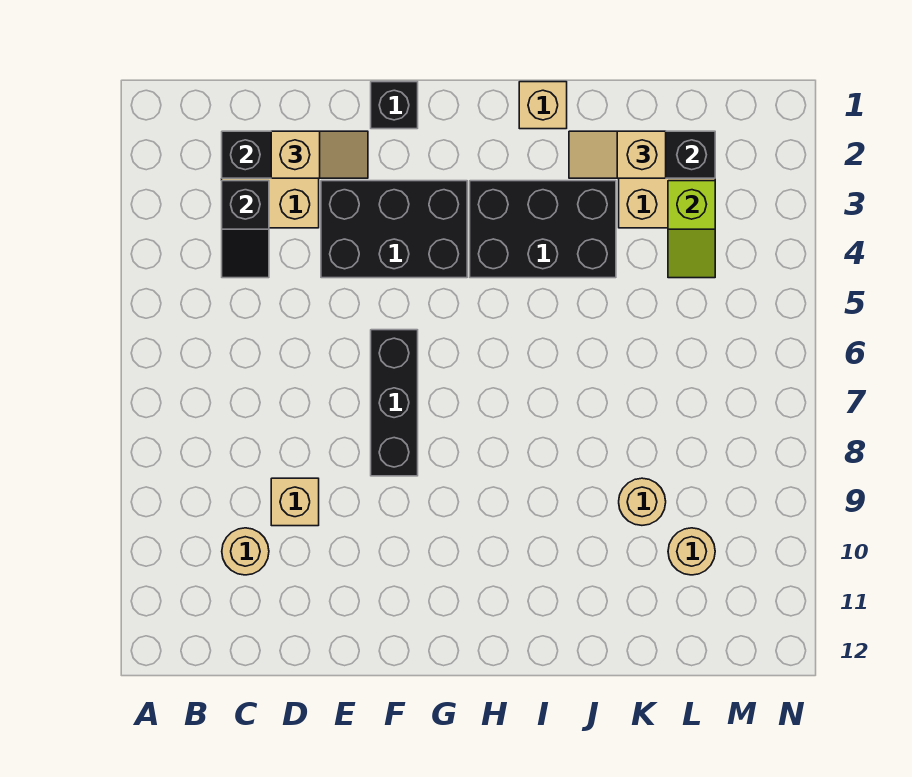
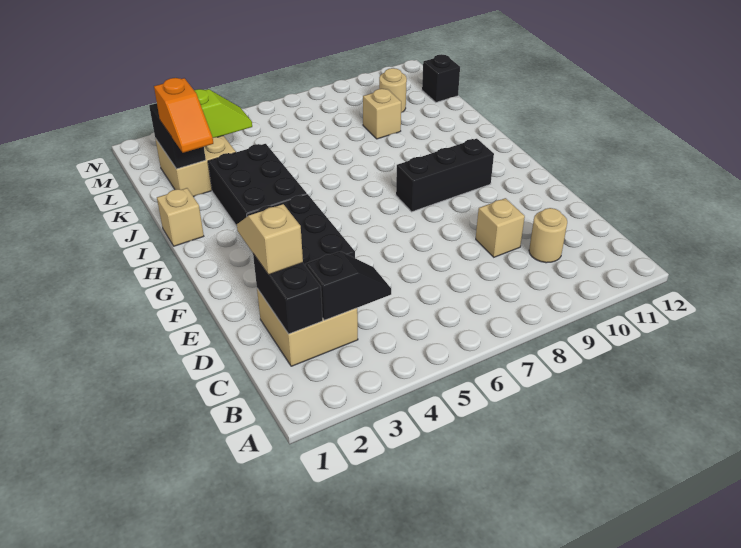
black 1x1 brick [371,82,418,129] -> black 1x1 brick moved to [422,54,460,102]
black 1x3 brick [371,330,418,476] -> black 1x3 brick moved to [396,139,494,212]
tan 1x2 slope [569,131,666,178] -> orange 1x2 slope [154,78,213,153]
tan 1x1 round brick [619,478,666,525] -> tan 1x1 brick [363,89,401,139]

